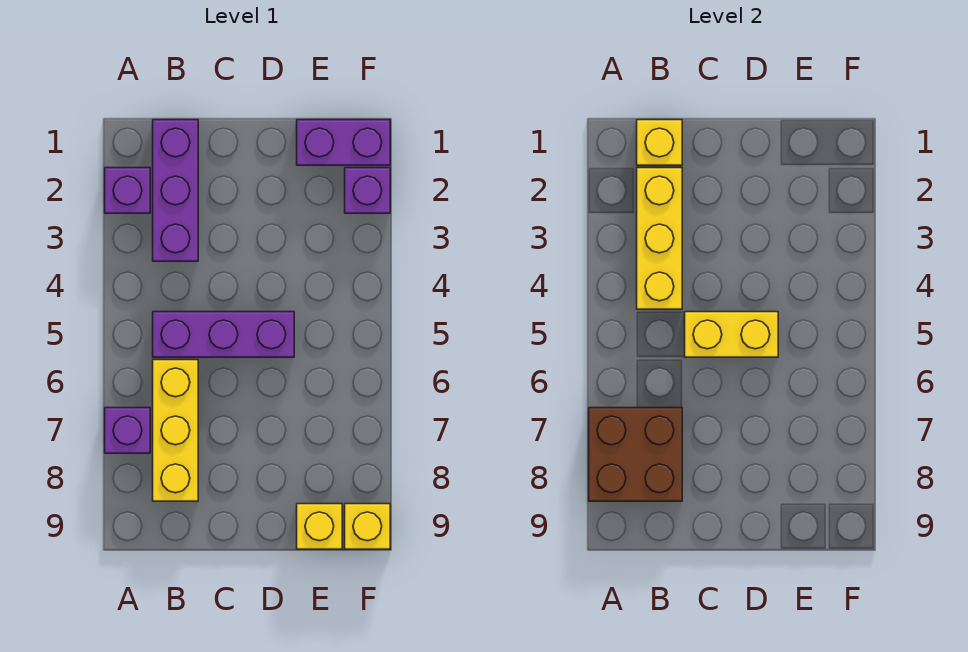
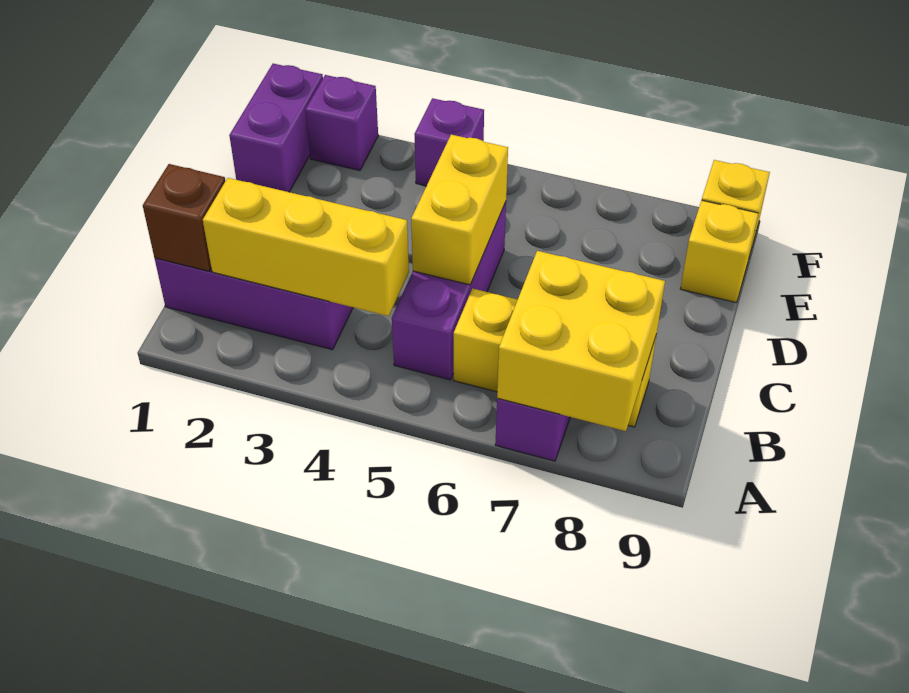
purple 1x1 brick [105,168,150,213] -> purple 1x1 brick moved to [414,98,484,186]
brown 2x2 brick [589,408,682,501] -> yellow 2x2 brick [497,251,665,431]
yellow 1x1 brick [637,120,682,165] -> brown 1x1 brick [143,164,225,271]

